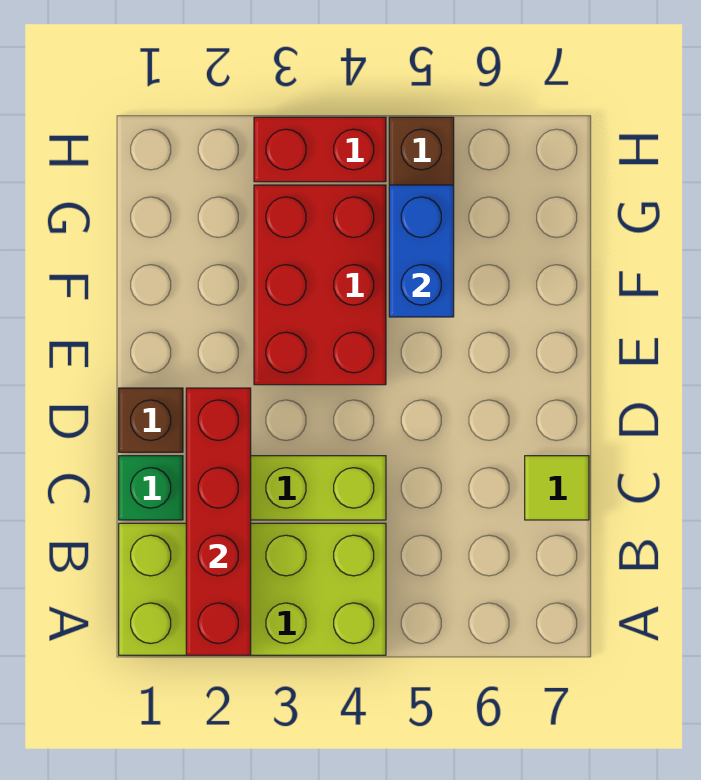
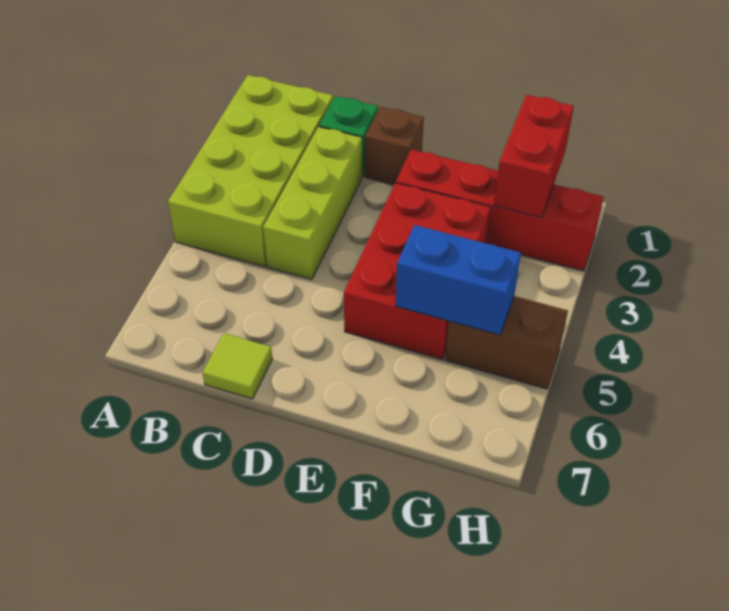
red 1x4 brick [186,388,251,655] -> red 1x4 brick moved to [396,149,604,271]
red 2x3 brick [254,185,386,385] -> red 2x3 brick turned to [344,183,491,360]
red 1x2 brick [254,117,386,182] -> red 1x2 brick moved to [494,95,574,217]

